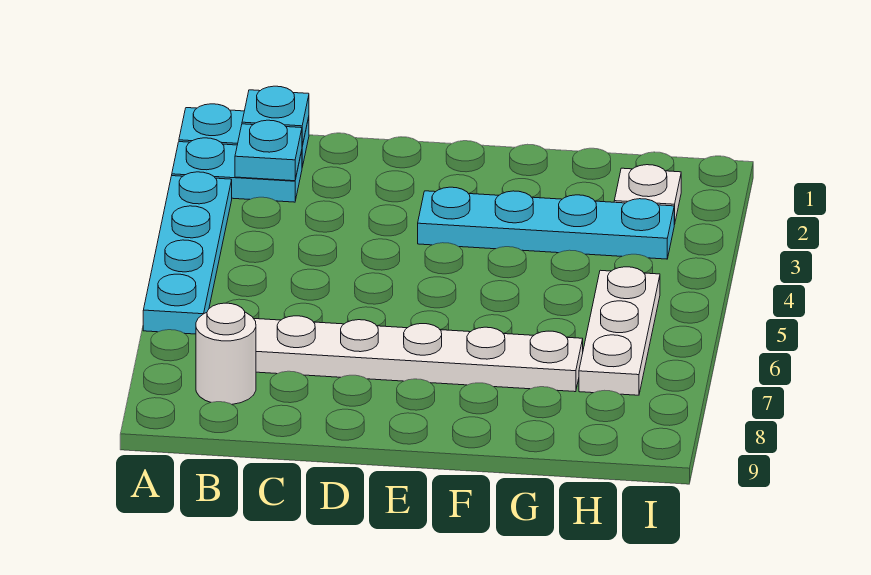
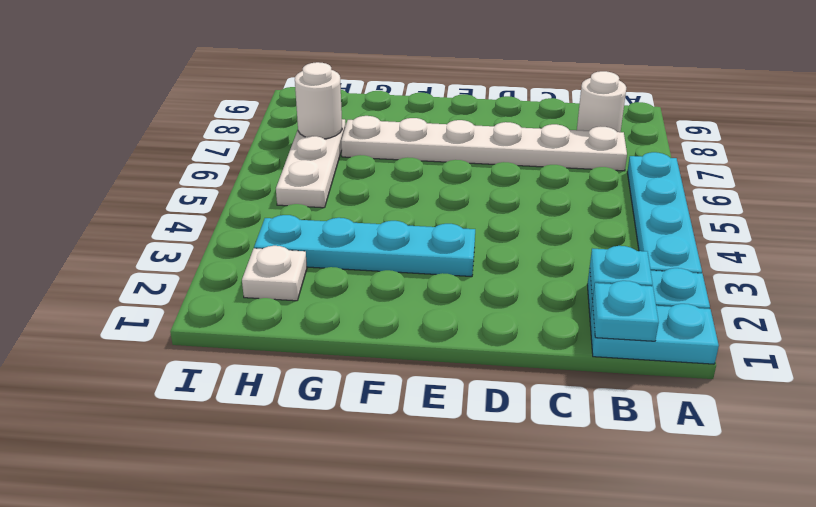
none -> white 1x1 round brick [295,62,342,139]

